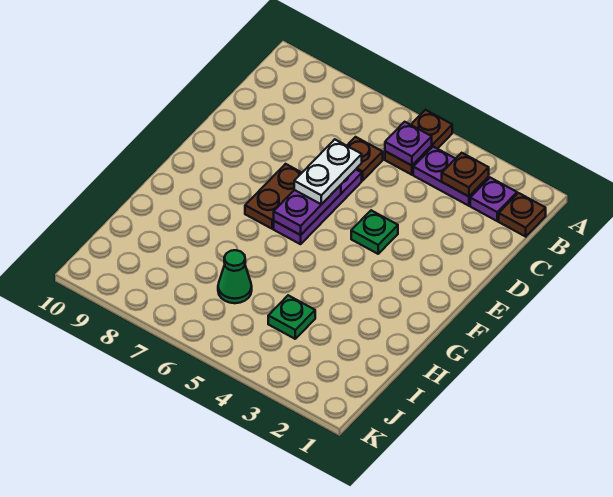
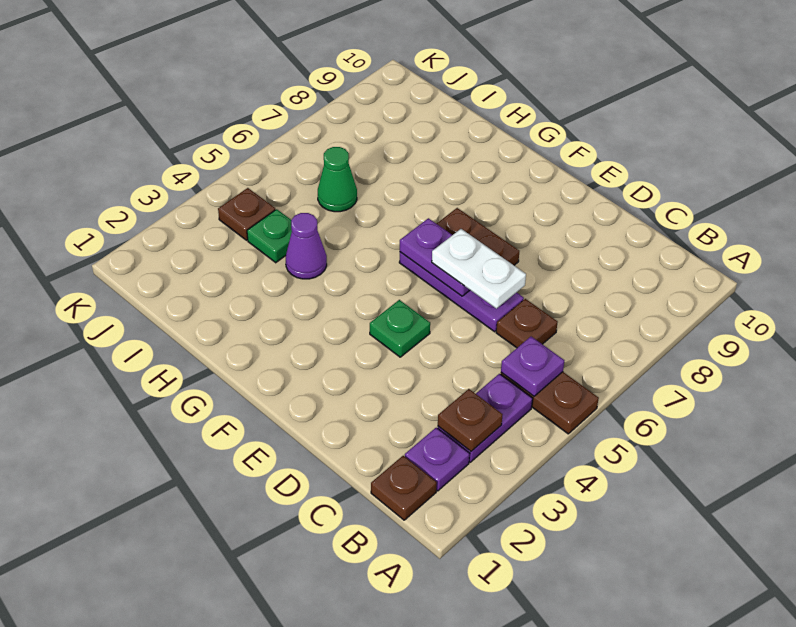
none -> purple 1x1 cone [286,213,327,279]
none -> brown 1x1 plate [218,188,275,240]

